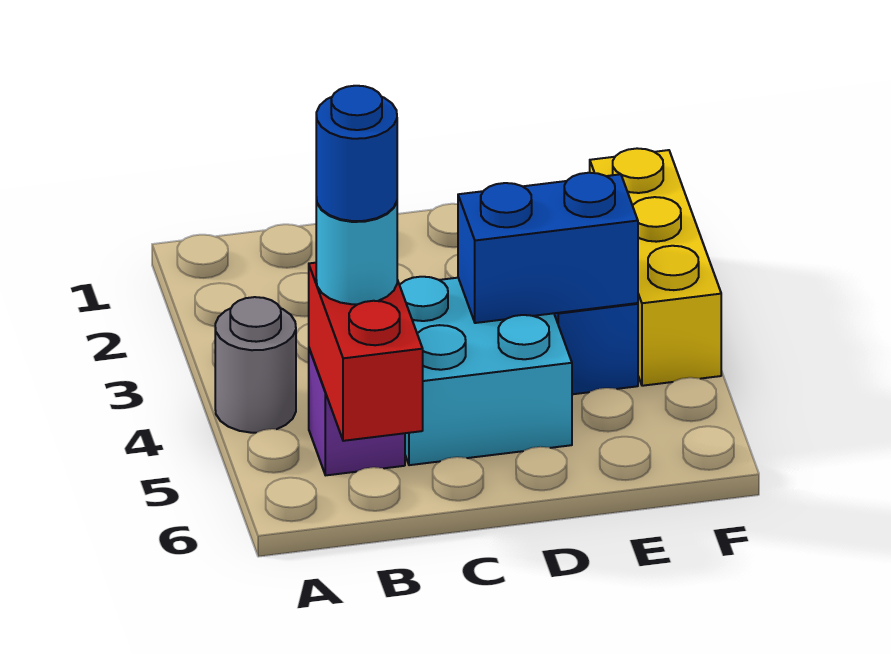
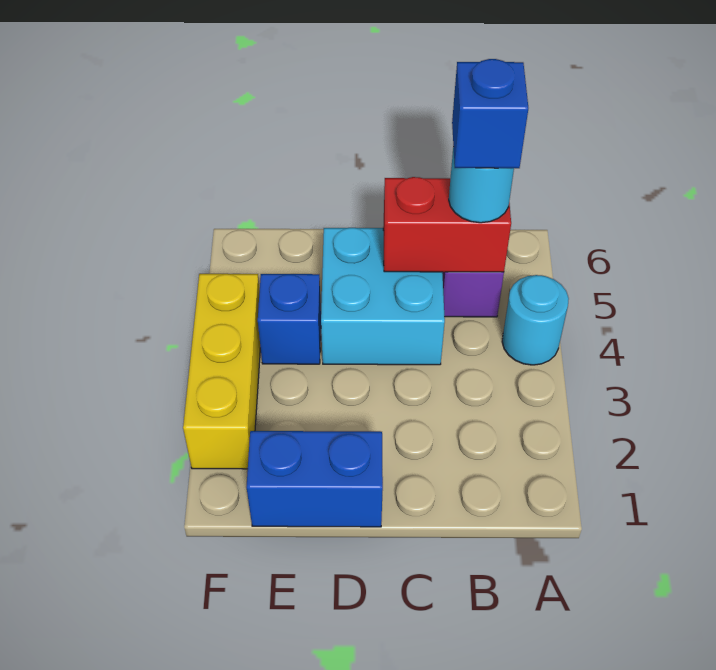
grey 1x1 round brick [215,297,296,433] -> cyan 1x1 round brick [502,275,569,365]
red 1x2 brick [309,263,423,441] -> red 1x2 brick turned to [383,177,511,272]
blue 1x1 round brick [316,86,397,221] -> blue 1x1 brick [452,59,528,168]
blue 1x2 brick [458,173,638,323] -> blue 1x2 brick moved to [247,431,383,527]

